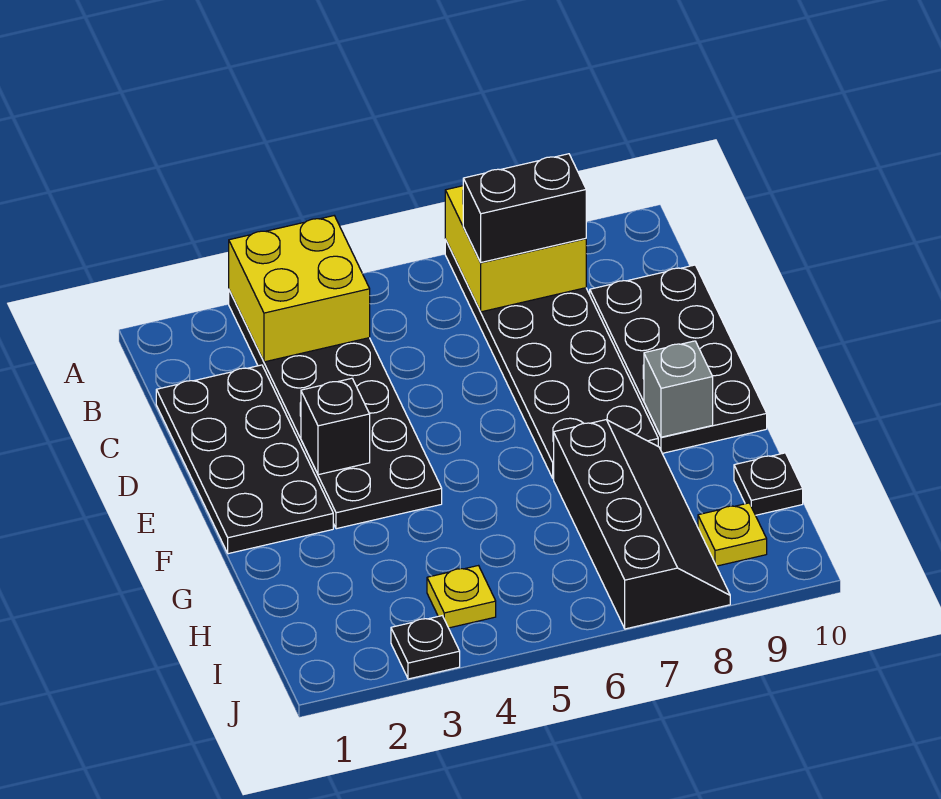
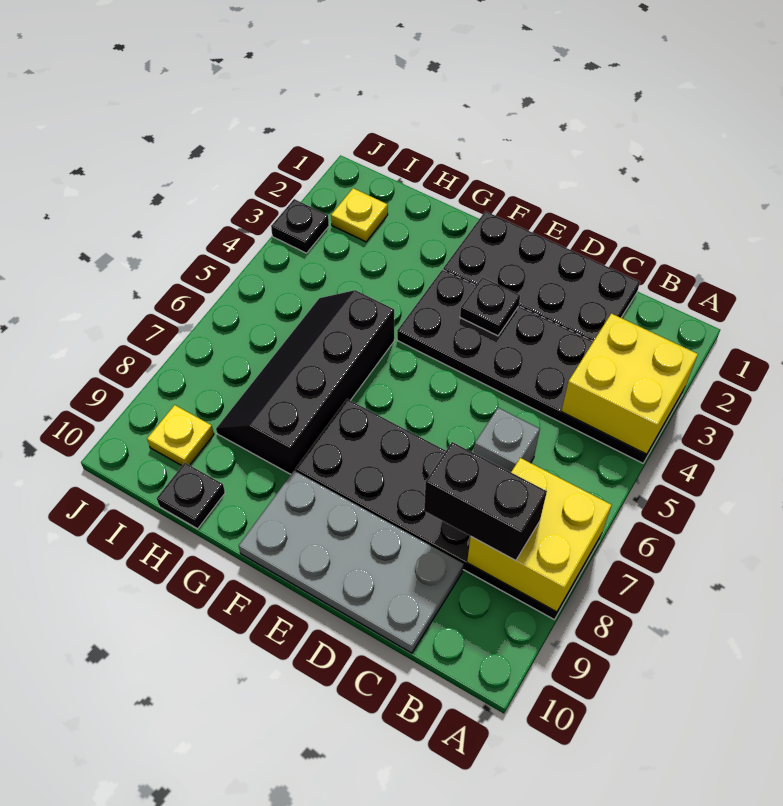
black 1x2 brick [463,154,586,262] -> black 1x2 brick turned to [424,442,547,561]
black 2x4 plate [590,265,767,453] -> grey 2x4 plate [239,471,464,653]
black 1x1 brick [301,378,370,475] -> black 1x1 plate [460,277,520,336]
grey 1x1 brick [644,341,713,437] -> grey 1x1 brick moved to [474,408,540,472]
black 2x4 slope [554,420,730,629] -> black 2x4 slope turned to [216,290,394,474]
yellow 1x1 plate [427,566,496,628] -> yellow 1x1 plate moved to [331,188,388,242]

